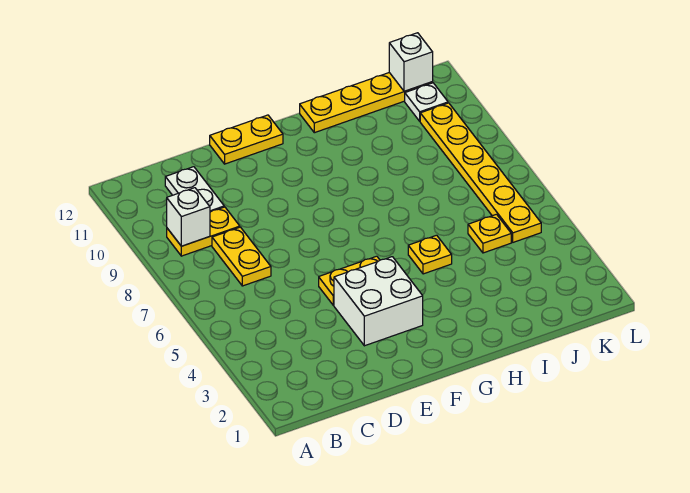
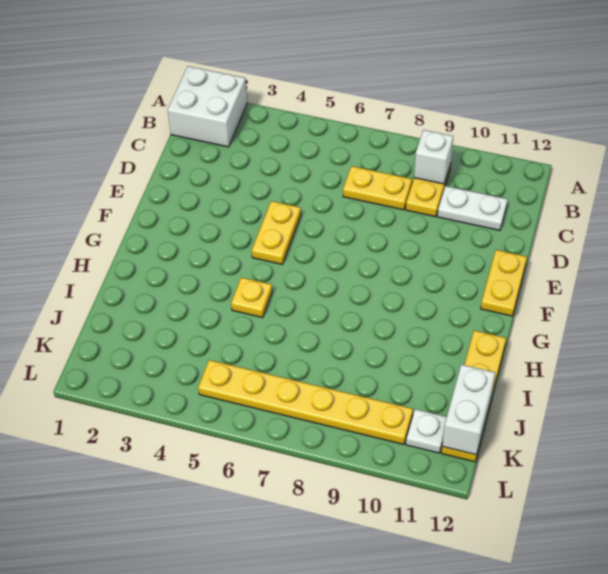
white 2x2 brick [334,257,423,346] -> white 2x2 brick moved to [168,66,247,147]
yellow 1x1 plate [468,214,511,253] -> none
white 1x1 brick [389,33,433,91] -> white 1x2 brick [442,365,495,455]

